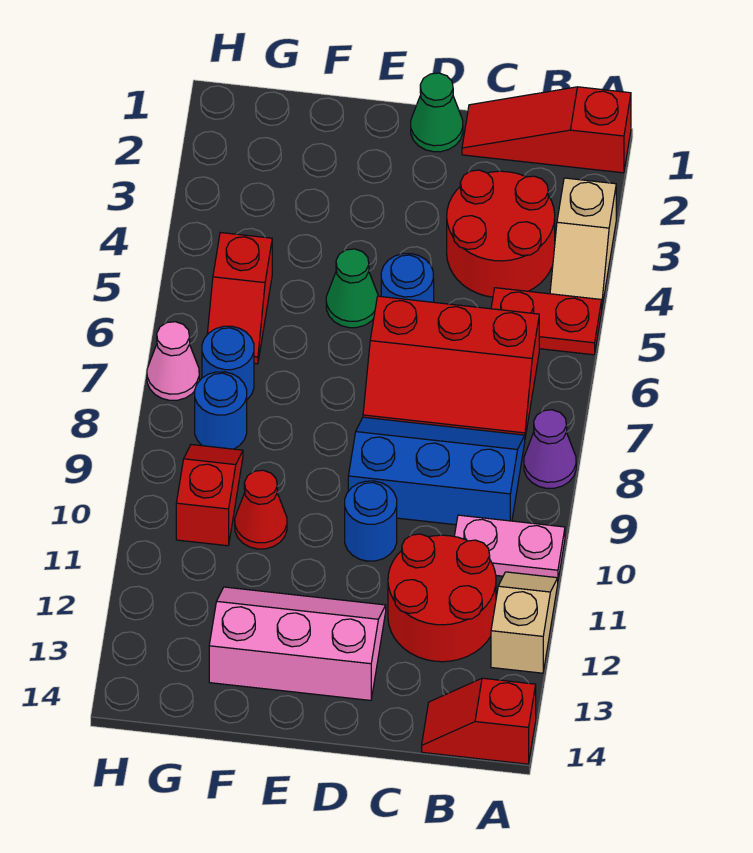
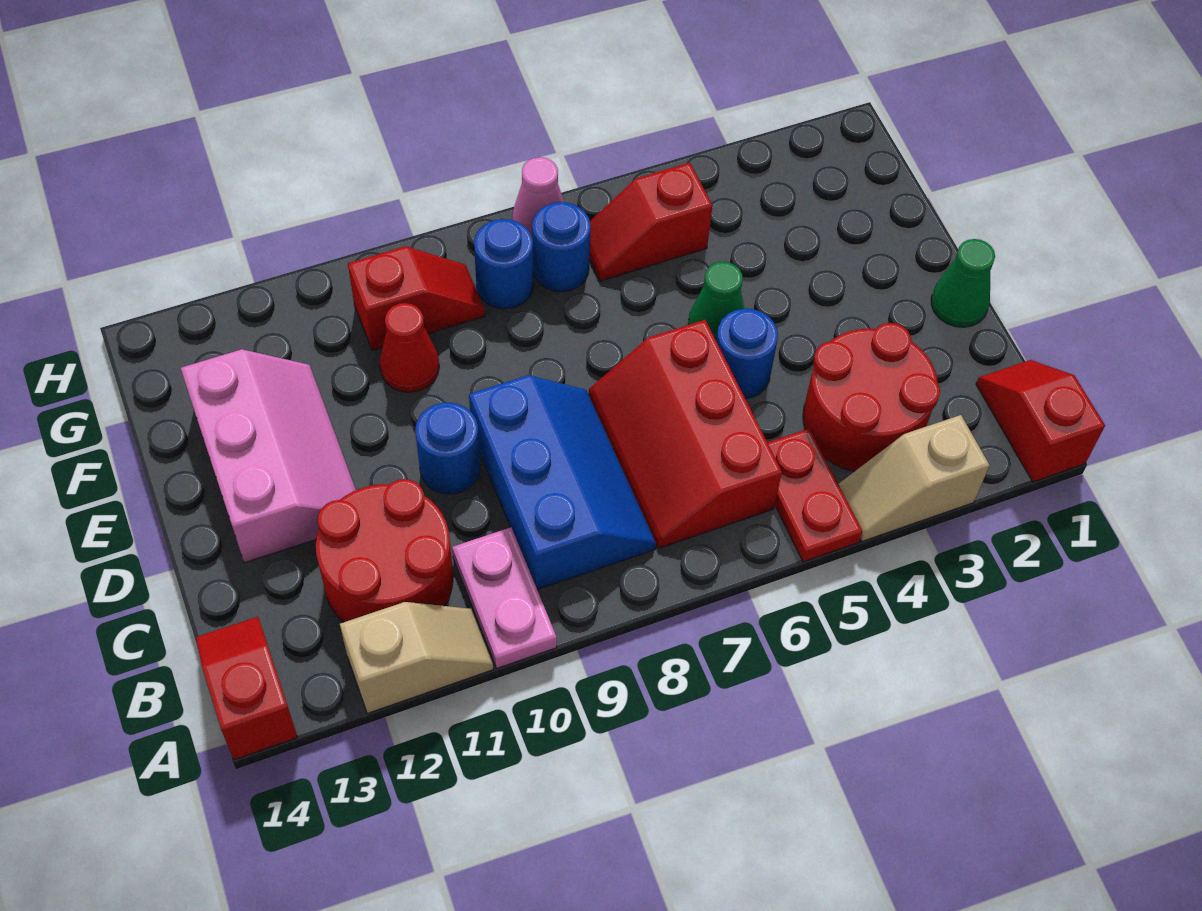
red 1x3 slope [462,87,631,173] -> red 1x2 slope [976,360,1105,482]
purple 1x1 cone [524,410,576,488] -> none

